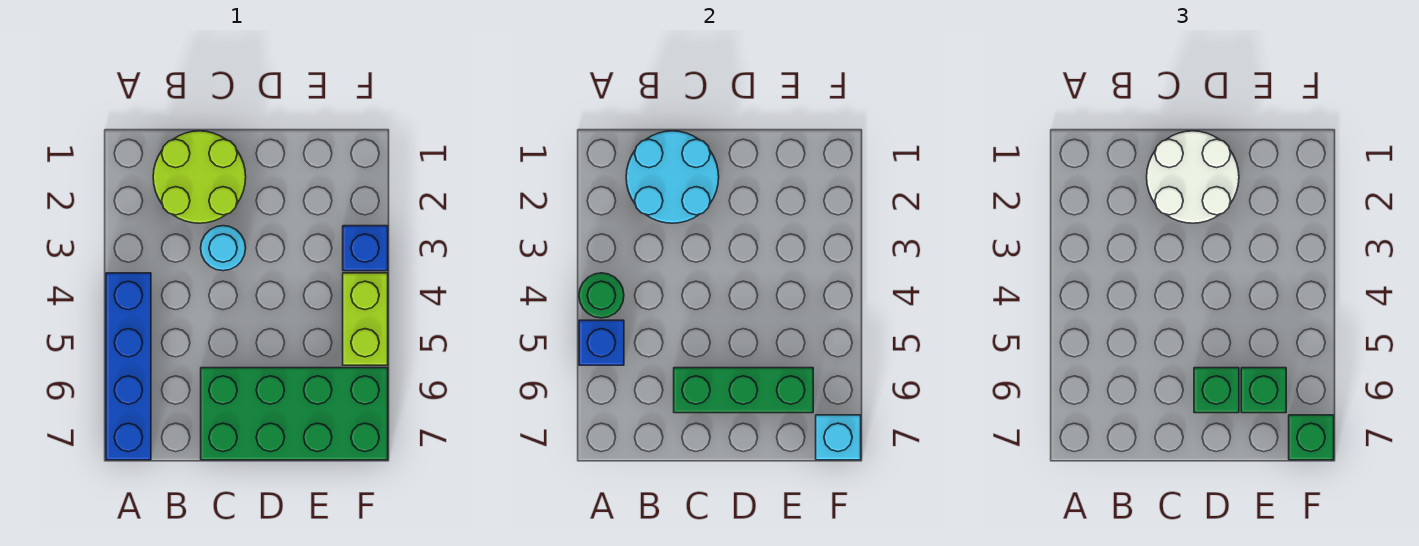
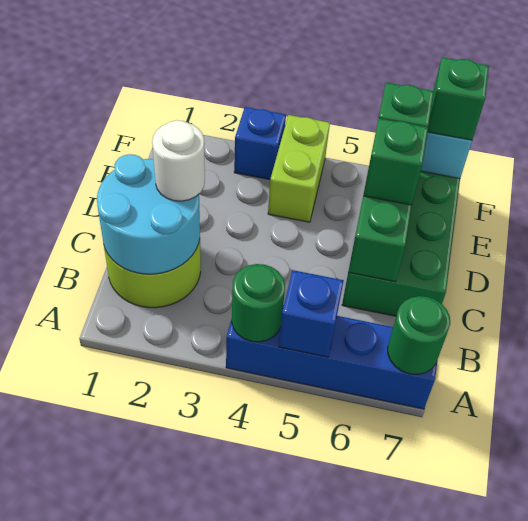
none -> green 1x1 round brick [388,296,450,375]
white 2x2 round brick [1147,131,1239,223] -> white 1x1 round brick [152,120,205,201]
cyan 1x1 round brick [201,226,246,271] -> none
lime 1x2 brick [343,273,388,365] -> lime 1x2 brick turned to [268,115,330,222]

